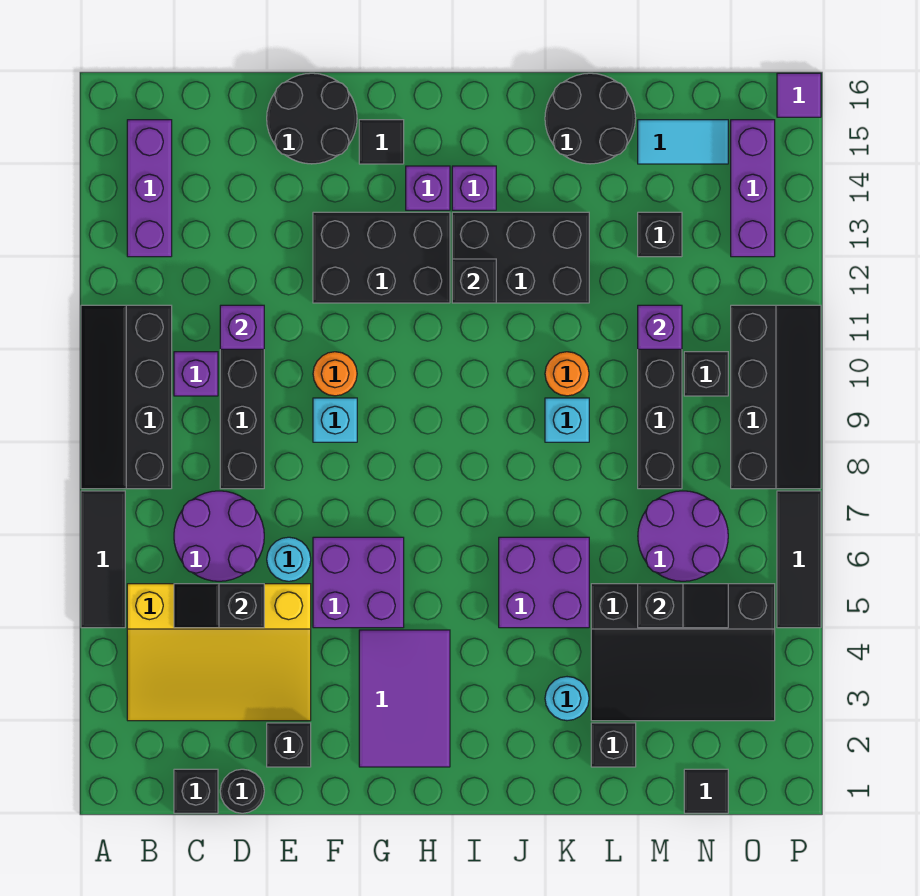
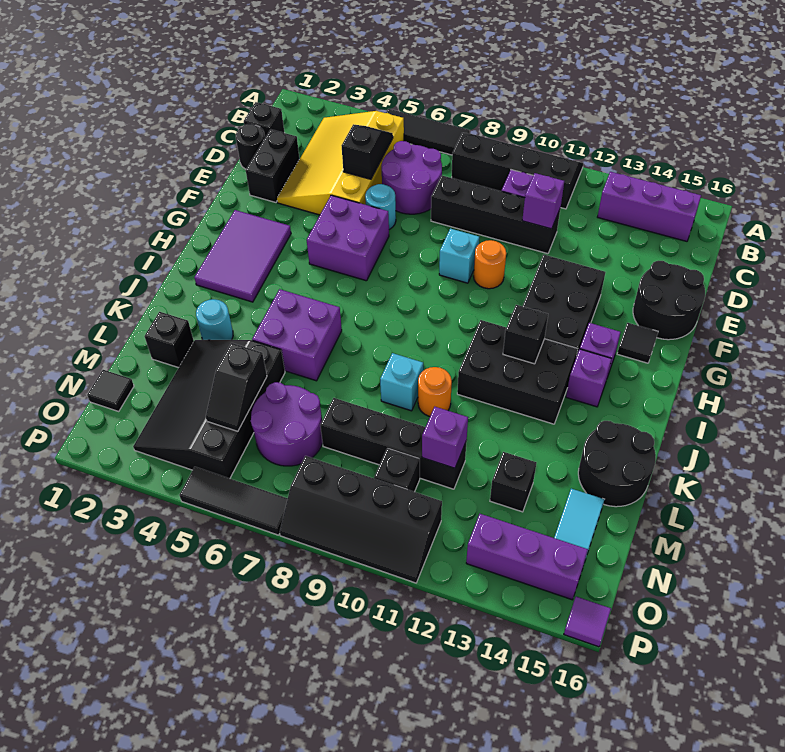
black 1x1 brick [267,723,311,767] -> black 1x2 brick [246,129,299,202]
purple 2x3 tile [359,630,450,767] -> purple 2x3 tile turned to [194,210,291,302]
black 2x3 brick [452,212,589,303] -> black 2x3 brick turned to [457,320,578,424]

